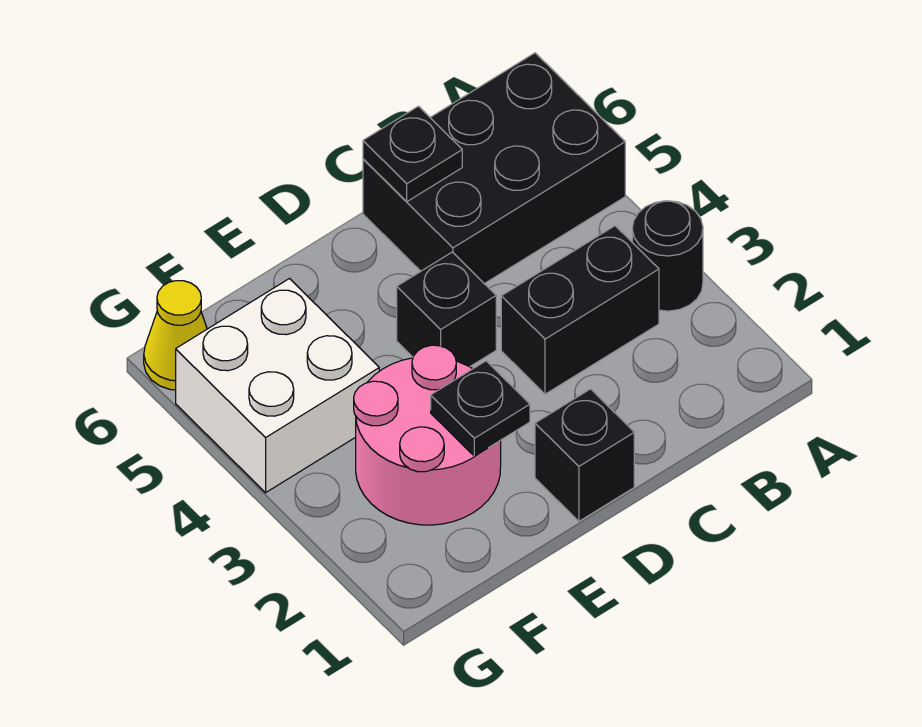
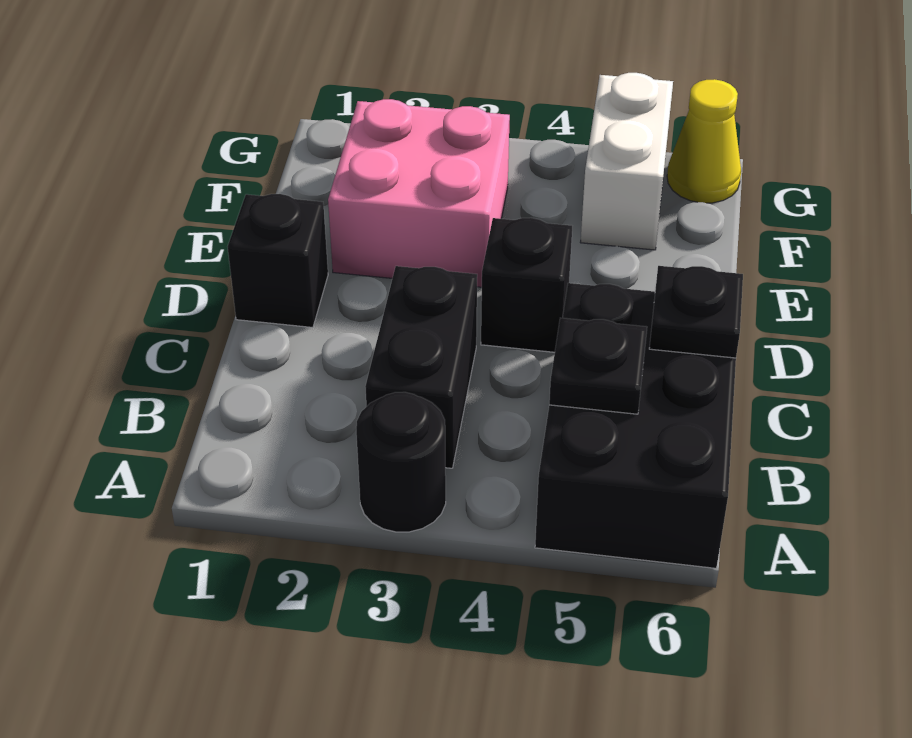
pink 2x2 round brick [354,345,501,525] -> pink 2x2 brick [328,99,510,287]
black 1x1 plate [431,361,530,456] -> black 1x1 plate moved to [549,318,647,414]
white 2x2 brick [176,279,379,493] -> white 1x2 brick [580,73,673,250]

